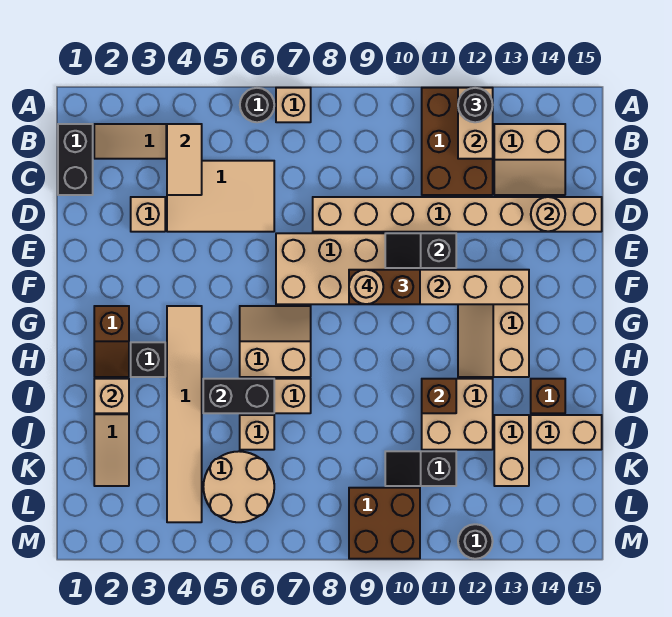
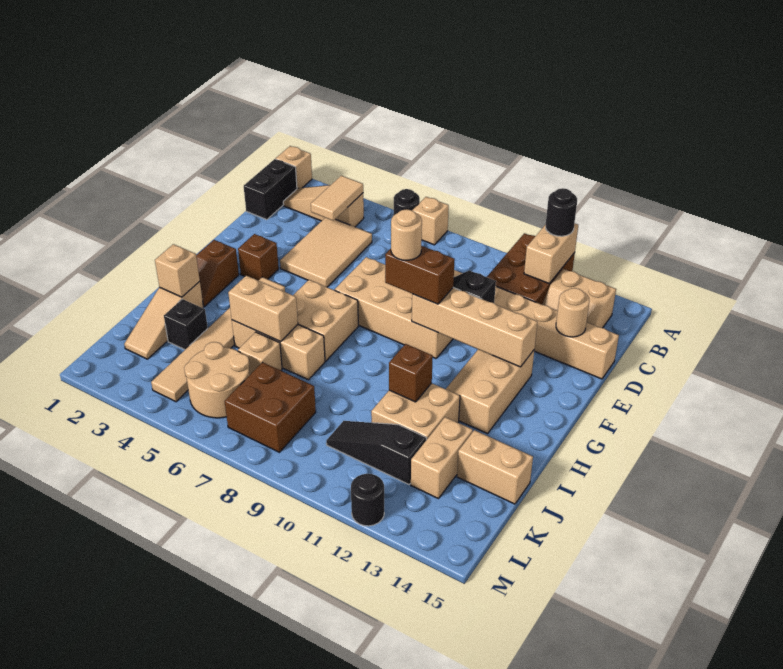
tan 2x3 tile [167,161,274,232] -> tan 2x3 tile turned to [280,218,372,287]
tan 1x1 brick [131,197,165,232] -> tan 1x1 brick moved to [276,146,312,189]
tan 2x2 slope [240,306,311,377] -> tan 2x2 brick [293,280,358,361]
black 1x1 brick [131,342,165,377] -> black 1x1 brick moved to [164,299,208,350]
black 1x2 brick [203,379,274,413] -> tan 1x2 brick [228,276,298,342]
brown 1x1 brick [531,379,565,413] -> brown 1x1 brick moved to [238,234,279,281]
black 1x2 slope [385,451,456,486] -> black 1x3 slope [326,421,426,484]
brown 2x2 brick [349,488,420,559] -> brown 2x2 brick moved to [225,362,316,452]

